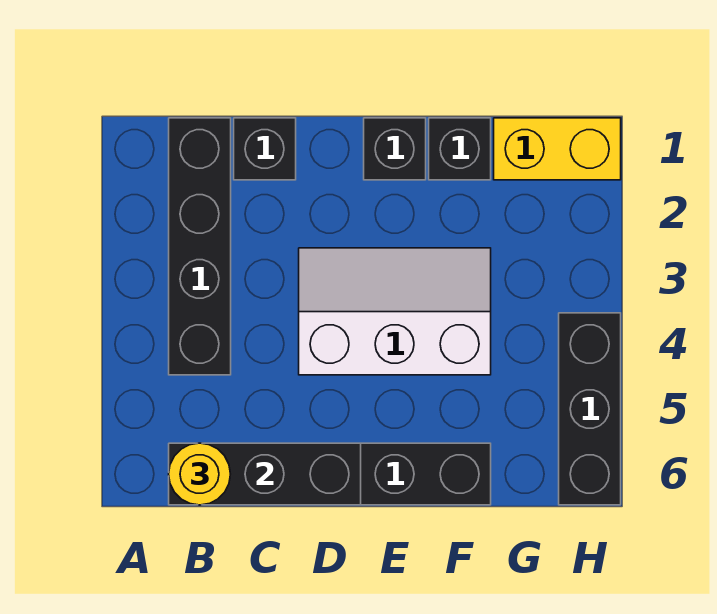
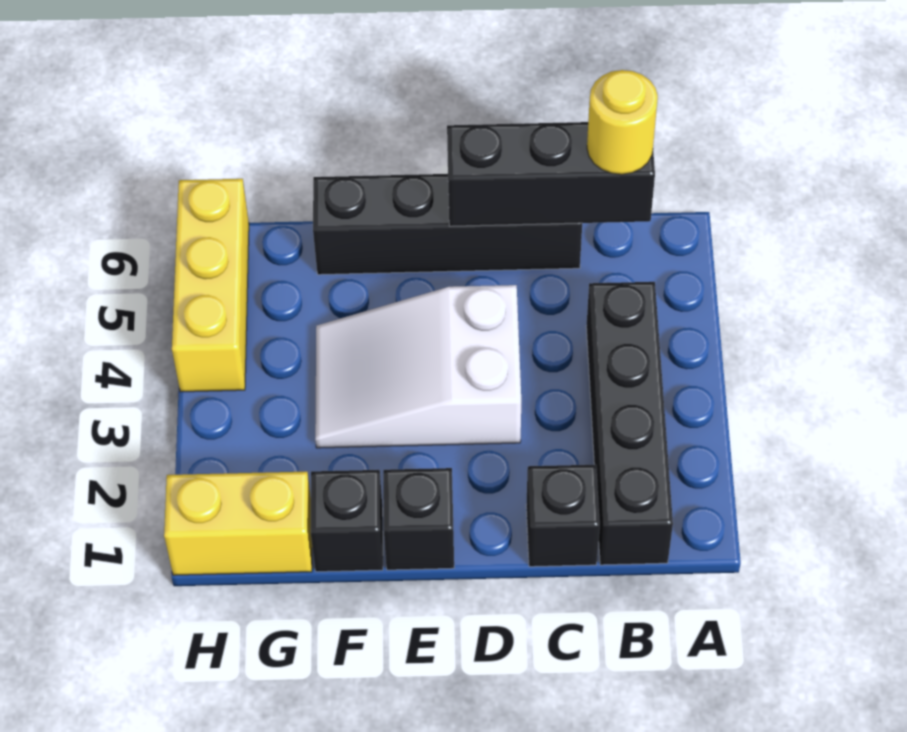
white 2x3 slope [299,248,491,375] -> white 2x3 slope turned to [315,285,521,448]
black 1x3 brick [559,313,621,505] -> yellow 1x3 brick [172,179,249,392]

